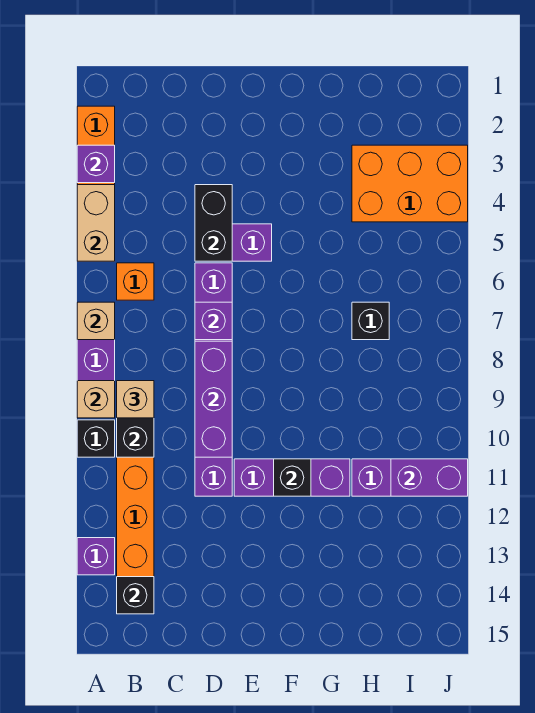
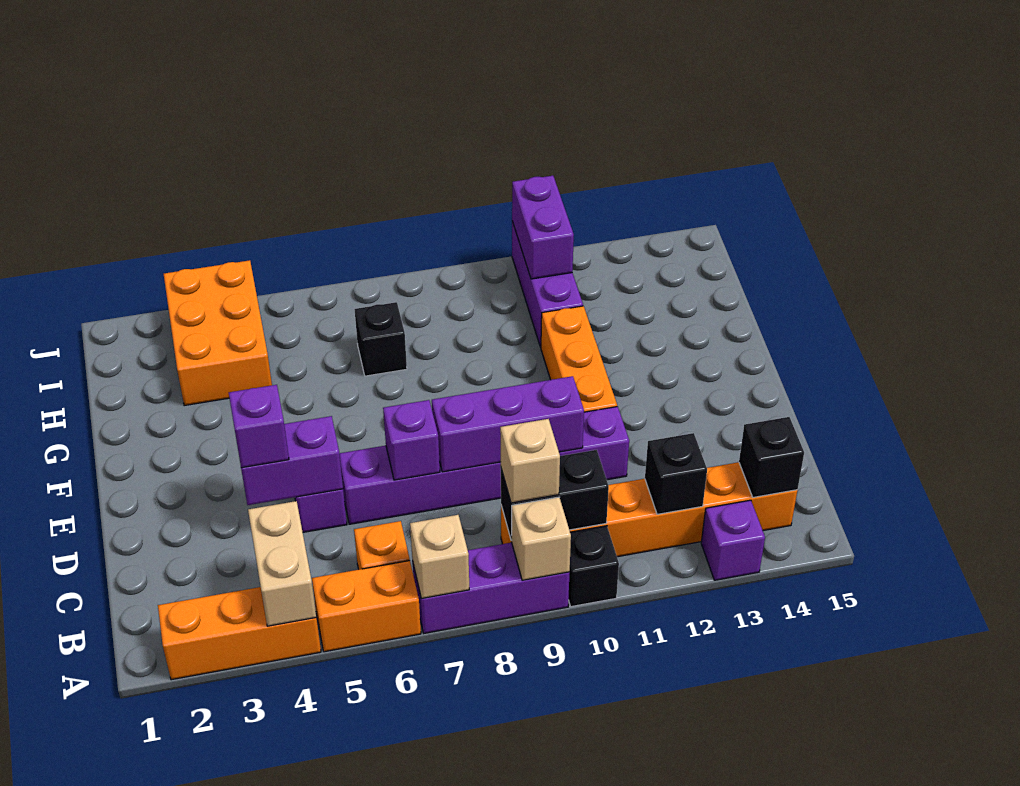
purple 1x1 brick [77,145,115,183] -> purple 1x1 brick moved to [229,385,289,468]
tan 1x2 brick [77,185,115,261] -> tan 1x2 brick turned to [248,501,316,626]
none -> orange 1x2 brick [312,561,421,652]
black 1x2 brick [195,185,232,261] -> purple 1x2 brick [241,416,343,505]
purple 1x3 brick [234,459,350,496] -> orange 1x3 brick [541,306,617,412]
black 1x1 brick [274,459,311,496] -> black 1x1 brick moved to [645,433,707,514]

